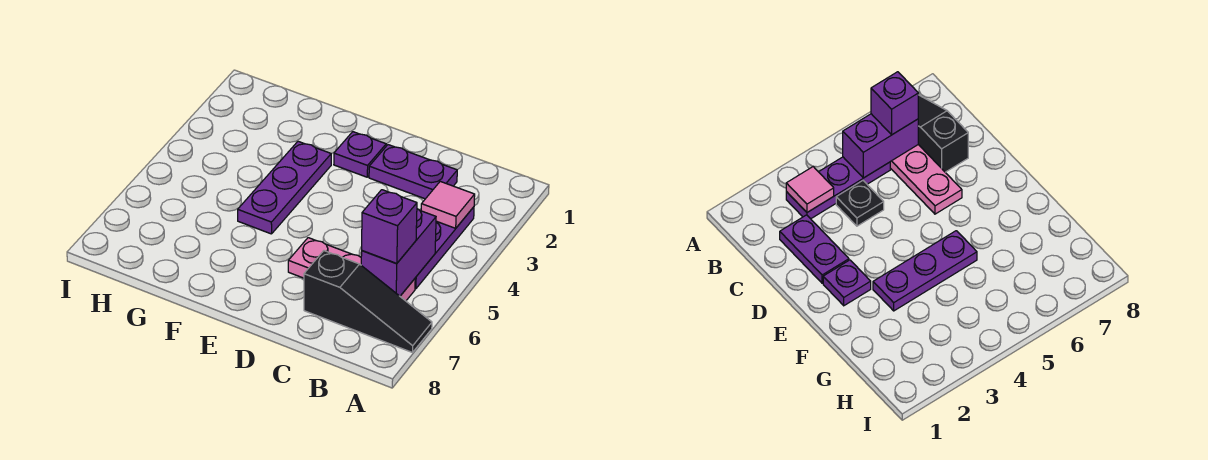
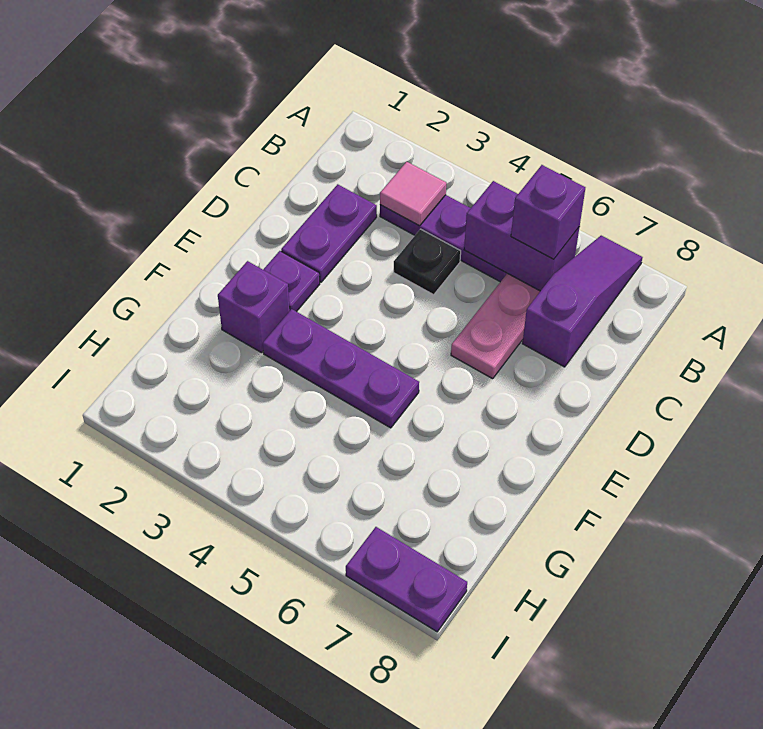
black 1x3 slope [304,251,432,353] -> purple 1x3 slope [522,236,642,367]
none -> purple 1x1 brick [218,261,290,353]
none -> purple 1x2 plate [346,527,467,632]

